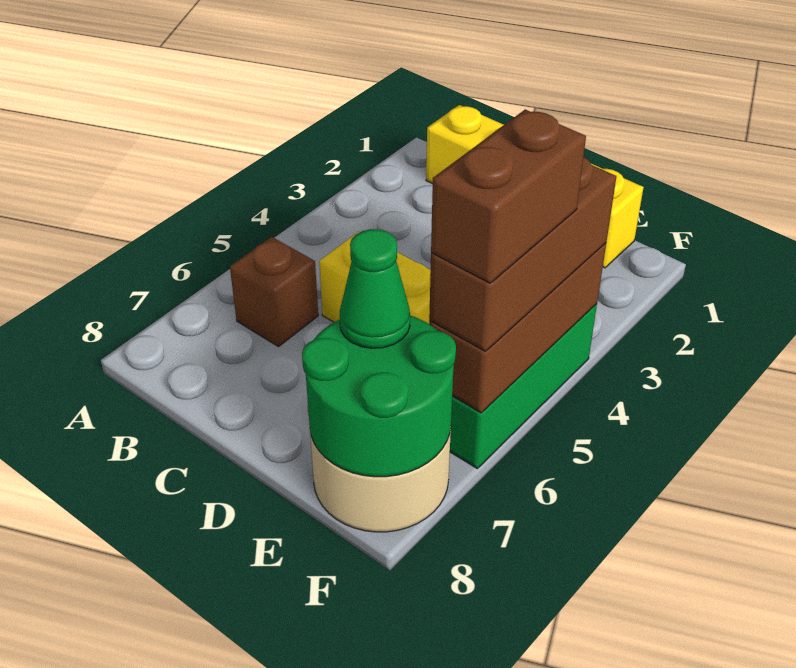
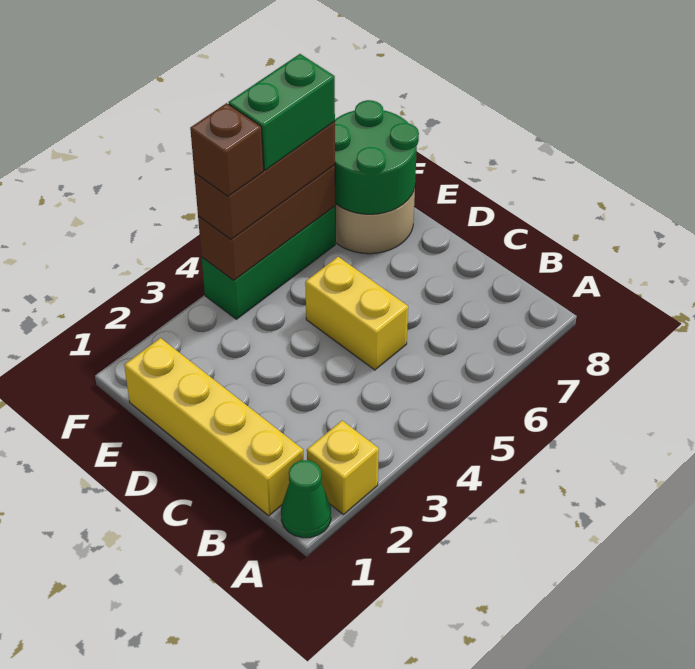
none -> yellow 1x1 brick [307,421,379,515]
brown 1x1 brick [230,237,318,347] -> brown 1x1 brick moved to [190,103,263,196]
green 1x1 cone [340,229,410,348] -> green 1x1 cone moved to [281,460,331,538]
brown 1x2 brick [431,109,586,283] -> green 1x2 brick [228,54,335,170]

